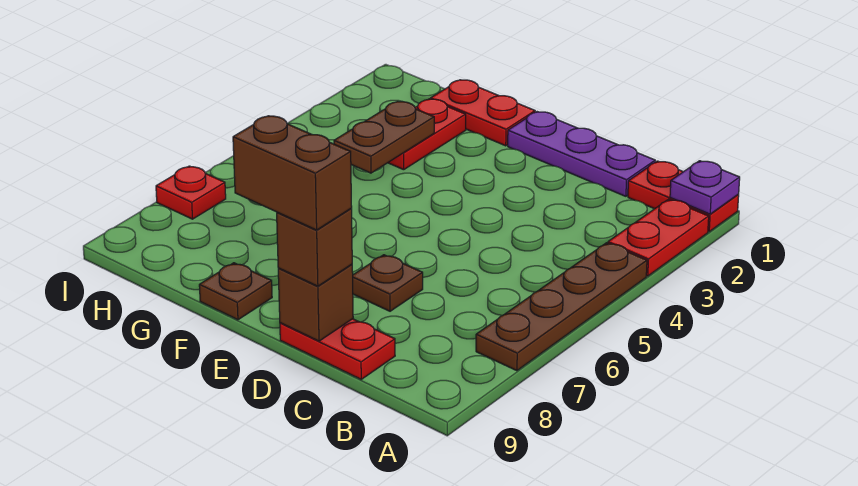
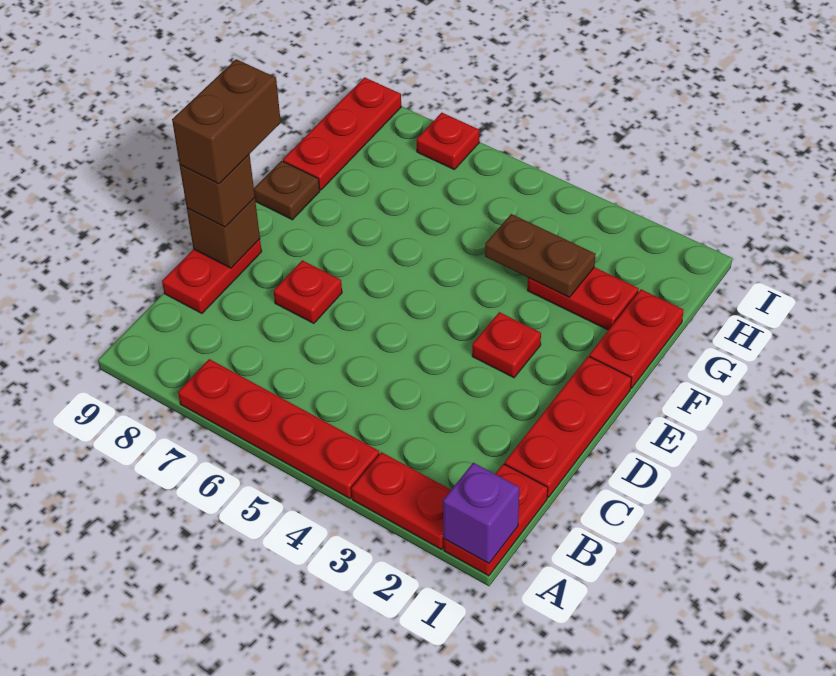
purple 1x1 plate [670,161,740,214] -> purple 1x1 brick [443,463,519,563]
brown 1x4 plate [476,243,647,371] -> red 1x4 plate [178,359,379,498]
purple 1x3 plate [508,112,655,196] -> red 1x3 plate [505,356,632,497]
brown 1x1 plate [353,255,423,311] -> red 1x1 plate [274,260,342,323]
none -> red 1x1 plate [472,312,541,378]
none -> red 1x3 plate [283,77,401,190]

